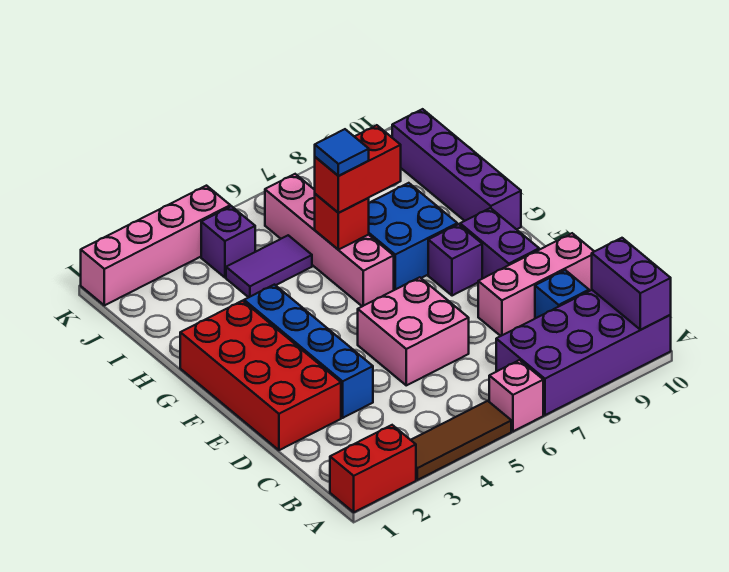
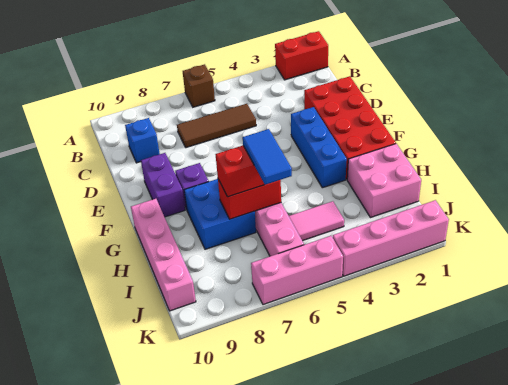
brown 1x3 tile [411,401,511,480] -> brown 1x3 tile moved to [177,104,256,148]
pink 1x1 brick [489,360,543,431] -> brown 1x1 brick [183,64,215,107]
purple 2x4 brick [496,290,671,415] -> none
purple 1x2 brick [592,238,671,330] -> none
blue 1x4 brick [244,285,373,418] -> blue 1x3 brick [291,107,347,188]
pink 2x2 brick [358,277,469,385] -> pink 2x2 brick moved to [347,144,421,218]
pink 1x3 brick [478,233,594,336] -> pink 1x3 brick moved to [251,236,343,305]
purple 1x4 brick [392,109,521,229] -> pink 1x4 brick [131,199,196,311]
red 1x1 brick [315,194,369,250] -> red 1x2 brick [218,179,281,219]
blue 1x1 tile [315,129,369,176] -> blue 1x2 tile [243,129,292,185]
purple 1x2 tile [226,235,312,297] -> pink 1x2 tile [289,201,344,241]
purple 1x1 brick [201,206,255,277] -> none

